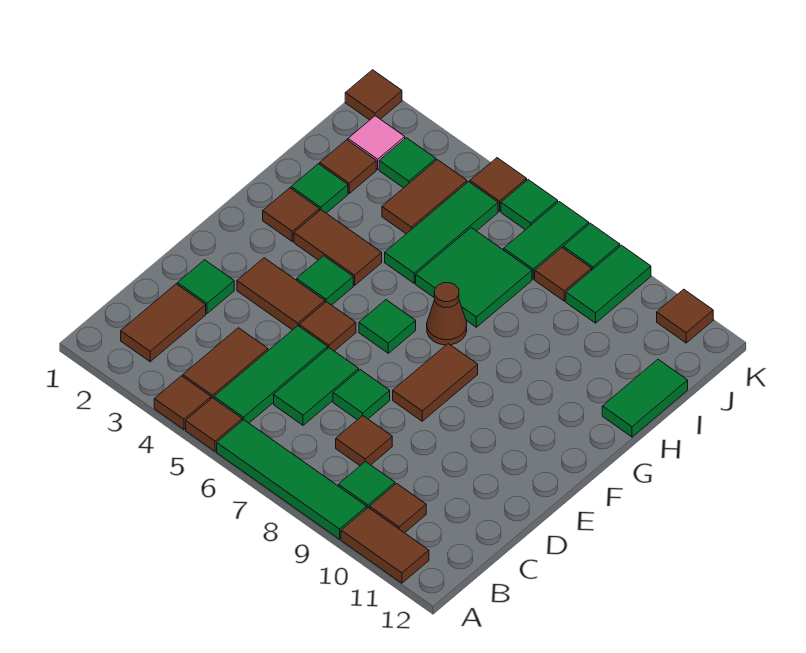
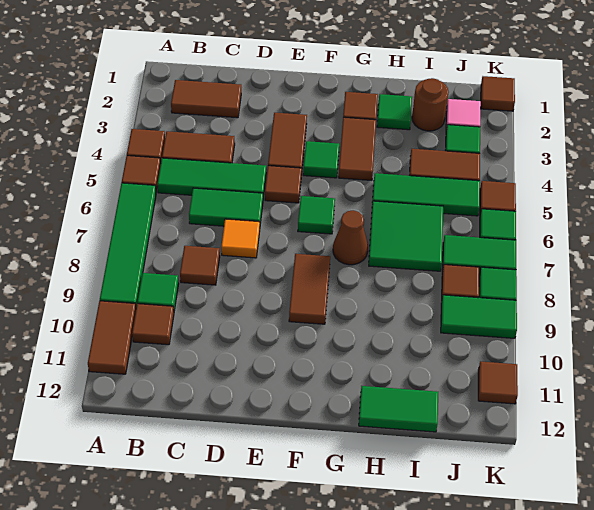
green 1x1 tile [177,260,234,314] -> none
green 1x1 tile [333,370,390,420] -> orange 1x1 tile [221,219,260,258]
brown 1x2 tile [393,344,478,421] -> brown 1x2 tile turned to [289,254,330,324]
brown 1x1 tile [320,140,376,193] -> brown 1x1 round brick [412,78,449,131]

